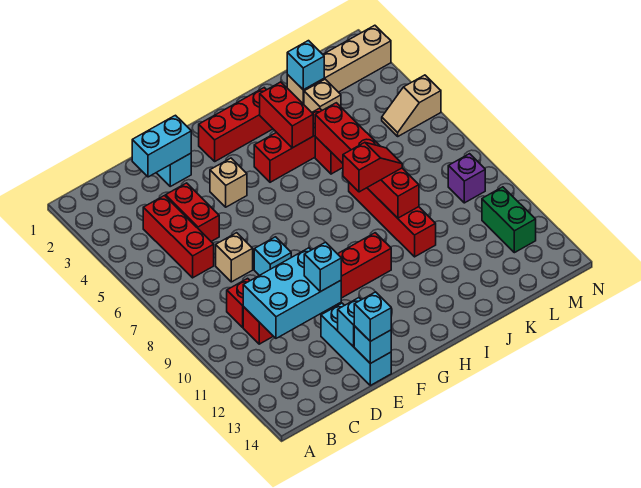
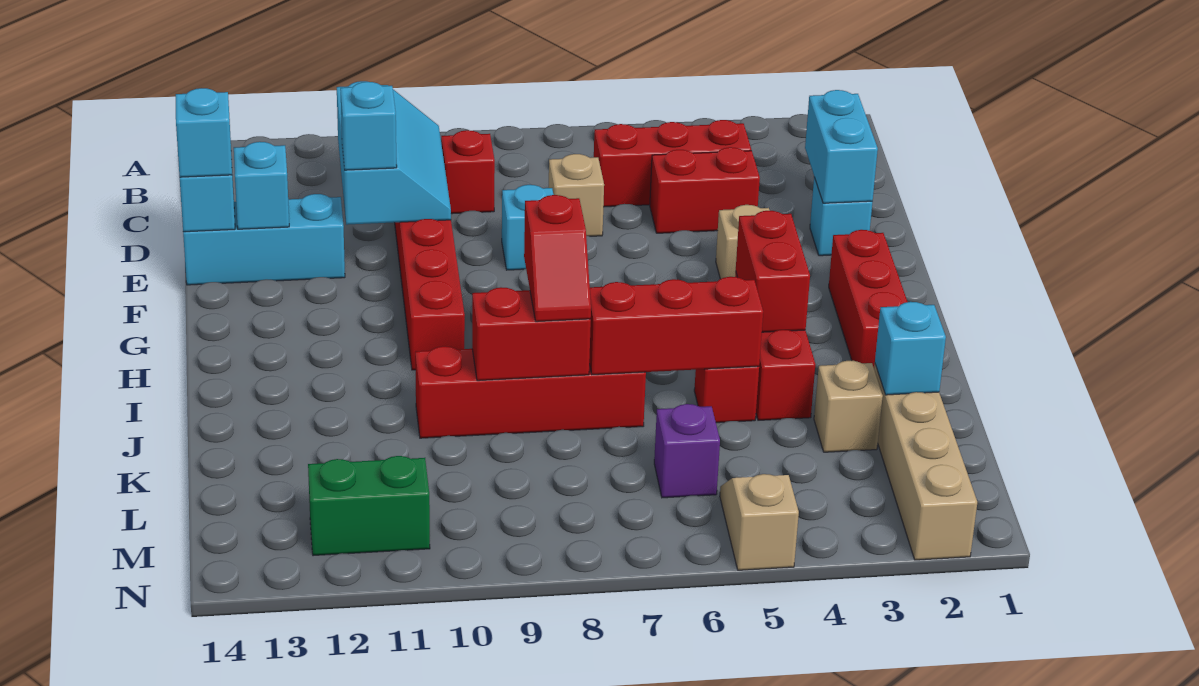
cyan 2x3 brick [243,248,341,338] -> cyan 2x3 slope [337,81,451,225]
red 1x2 brick [260,82,313,148] -> red 1x2 brick turned to [736,211,810,332]
purple 1x1 brick [448,154,485,203] -> purple 1x1 brick moved to [654,404,720,498]

